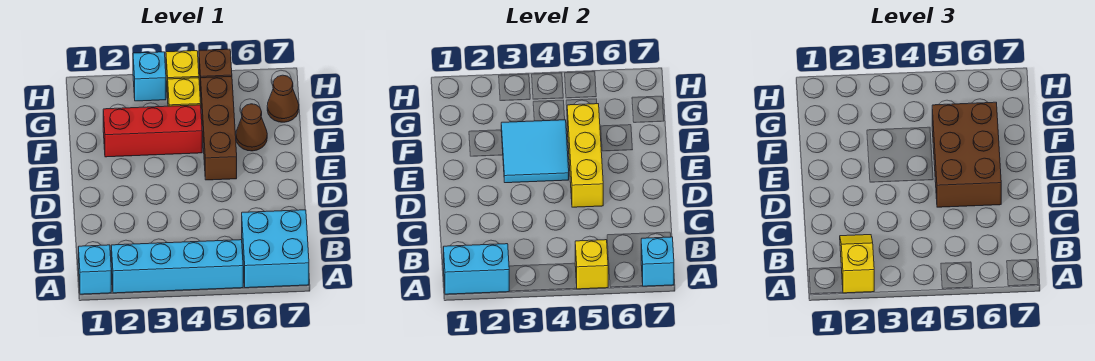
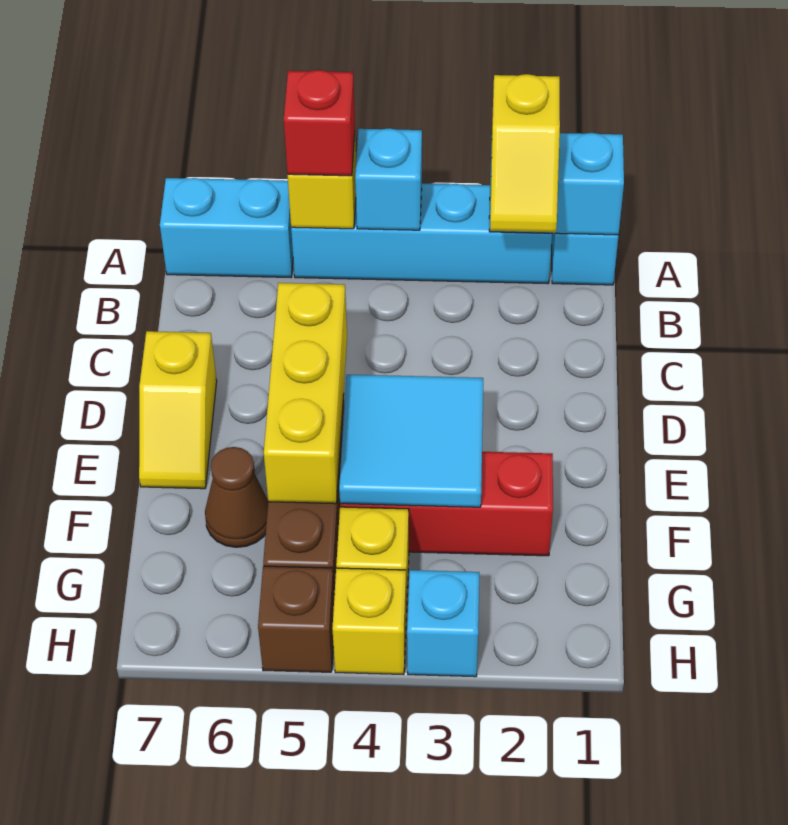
none -> red 1x1 brick [284,70,355,176]
cyan 2x2 brick [242,210,309,288] -> cyan 1x2 brick [160,178,293,277]
cyan 1x1 brick [641,237,674,286] -> cyan 1x1 brick moved to [355,128,422,230]
brown 2x3 brick [932,102,1001,207] -> none
none -> yellow 1x2 slope [139,331,217,489]
brown 1x1 cone [267,75,299,122] -> none

